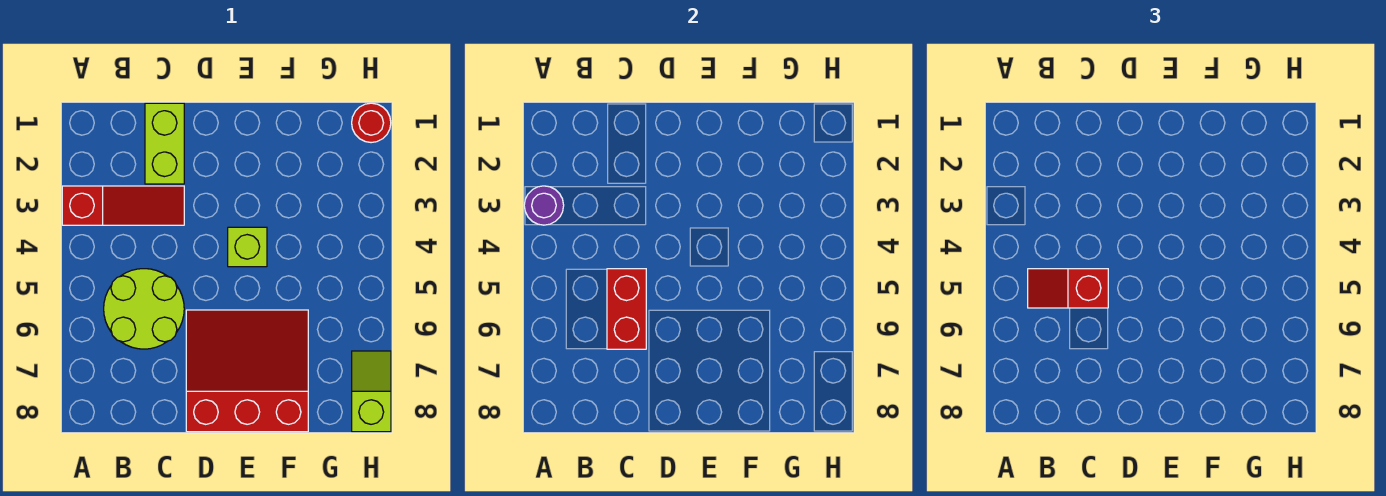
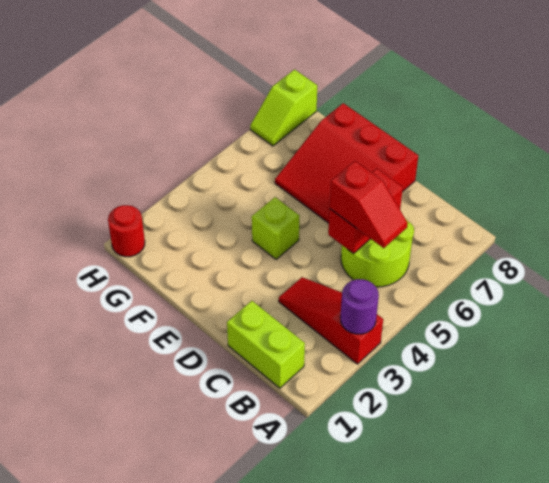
lime 1x2 brick [145,103,184,184] -> lime 1x2 brick turned to [227,301,305,388]

